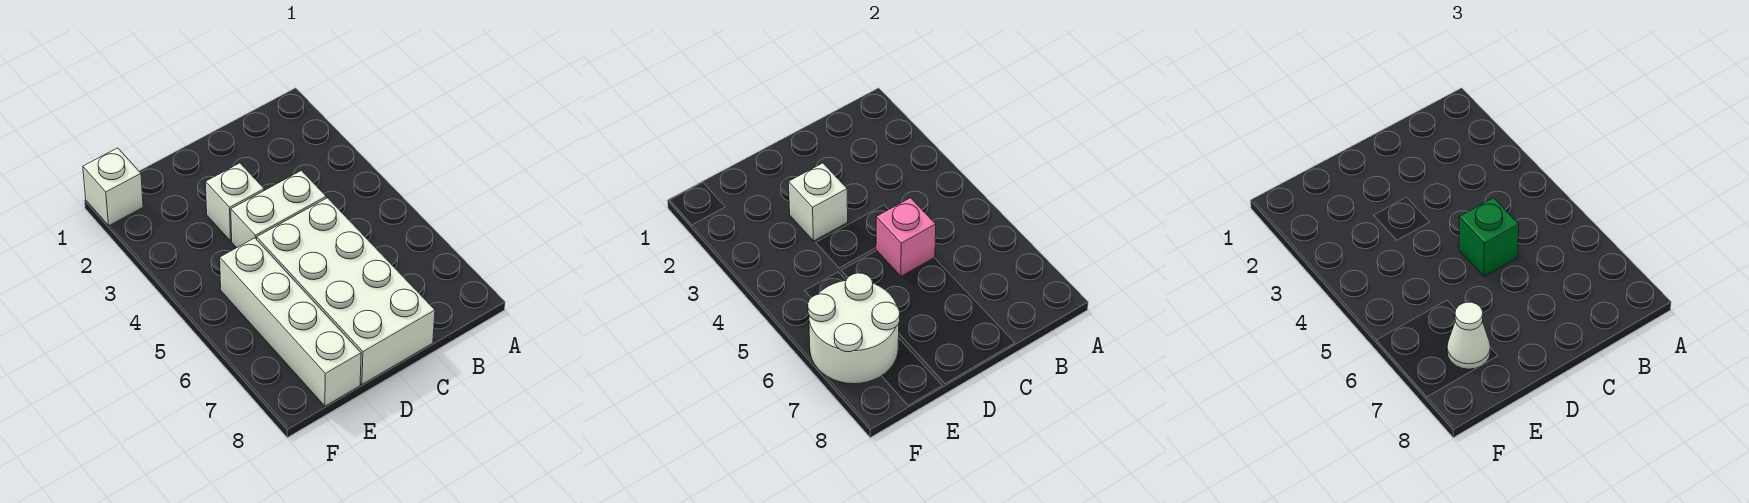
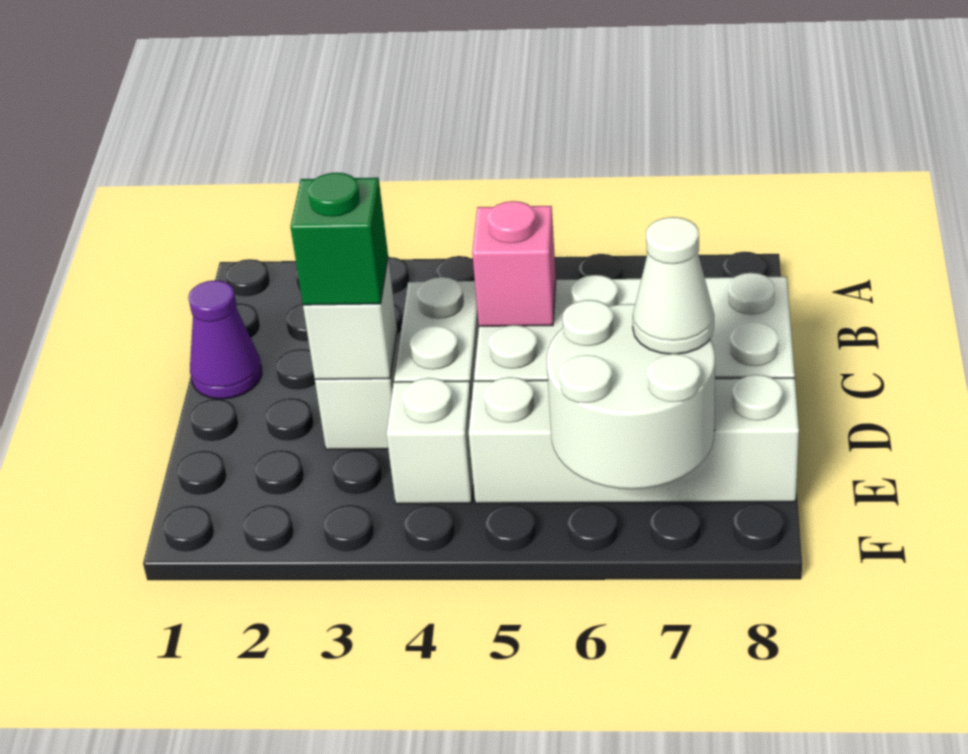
none -> purple 1x1 cone [188,280,262,399]
green 1x1 brick [1459,198,1519,277] -> green 1x1 brick moved to [290,173,388,305]
white 1x1 brick [83,148,143,225] -> white 1x1 brick moved to [386,378,473,504]

